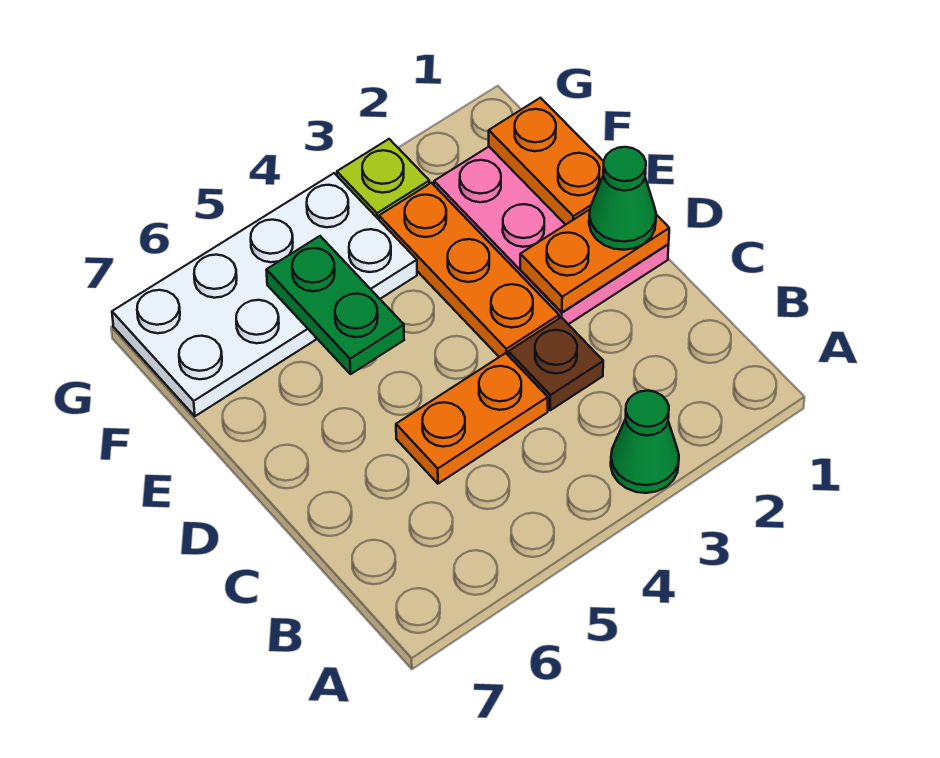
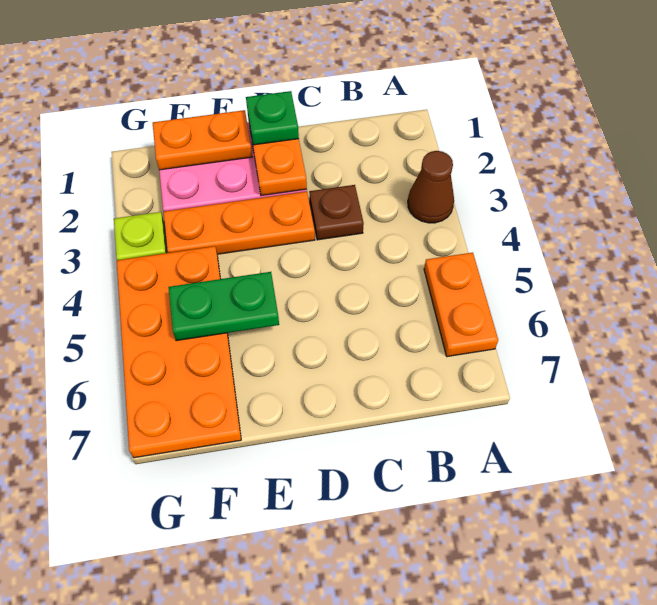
green 1x1 cone [611,391,679,493] -> brown 1x1 cone [408,151,454,223]
orange 1x2 plate [396,353,548,484] -> orange 1x2 plate moved to [424,253,498,357]
green 1x1 cone [589,147,656,250] -> green 1x1 plate [246,91,299,145]
white 2x4 plate [112,173,417,416] -> orange 2x4 plate [117,246,241,458]

